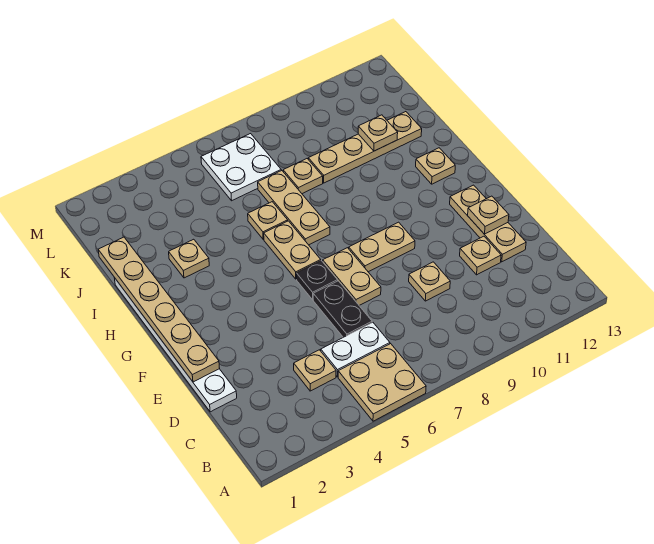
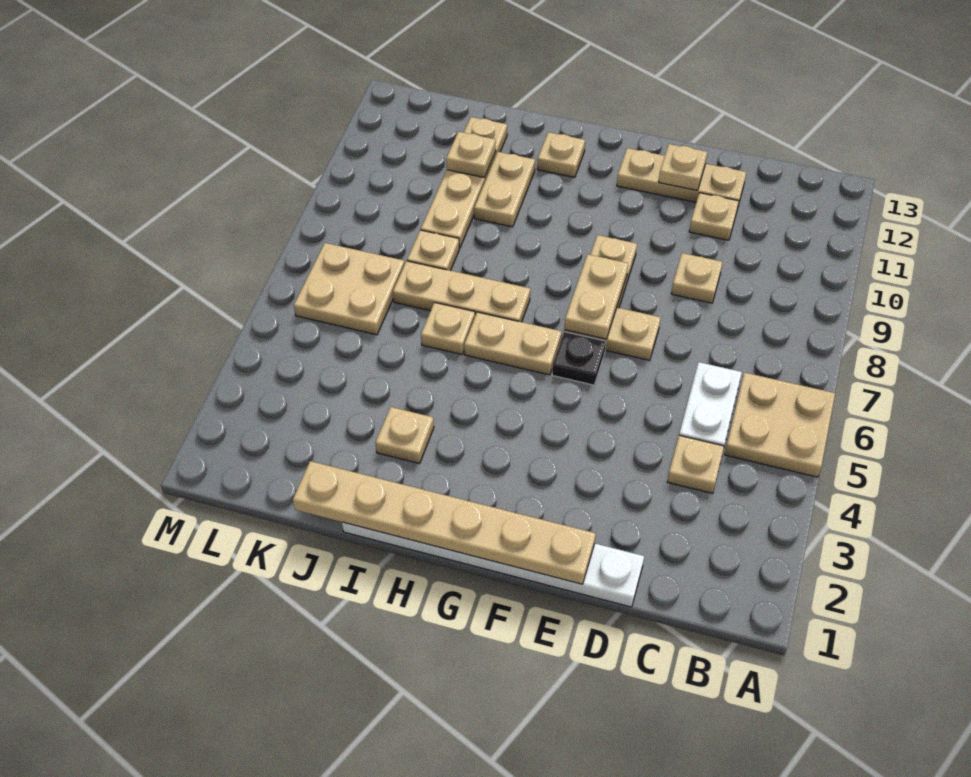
black 1x2 plate [313,281,372,337] -> none
none -> tan 1x2 plate [565,254,628,339]
none -> tan 1x2 plate [474,152,535,227]
white 2x2 plate [201,134,281,201] -> tan 2x2 plate [294,243,405,335]

